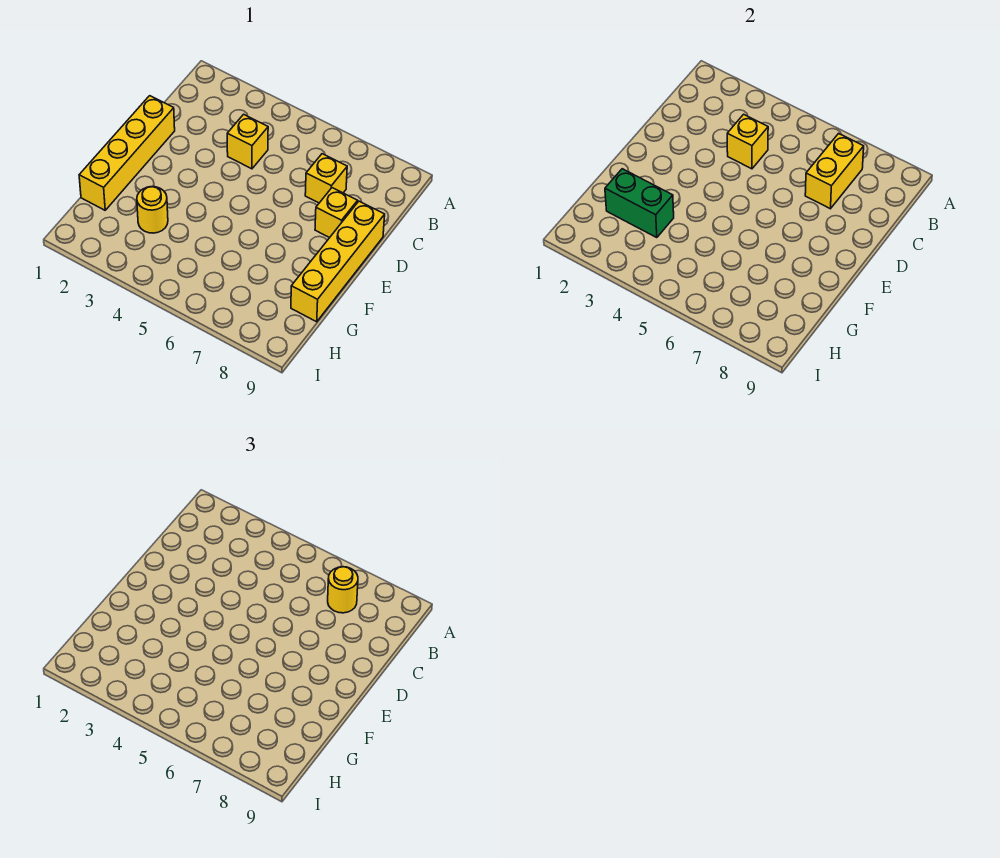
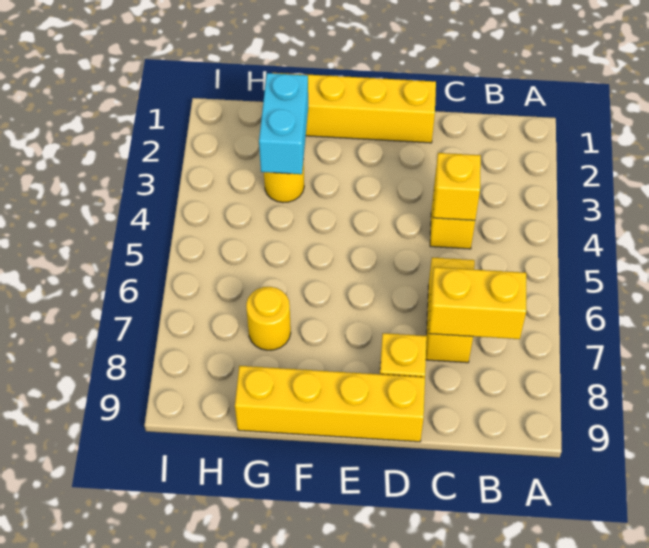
yellow 1x1 round brick [328,567,358,613] -> yellow 1x1 round brick moved to [246,287,291,350]
yellow 1x1 brick [305,154,347,203] -> yellow 1x2 brick [426,257,475,363]
green 1x2 brick [605,169,674,238] -> cyan 1x2 brick [259,73,308,174]

